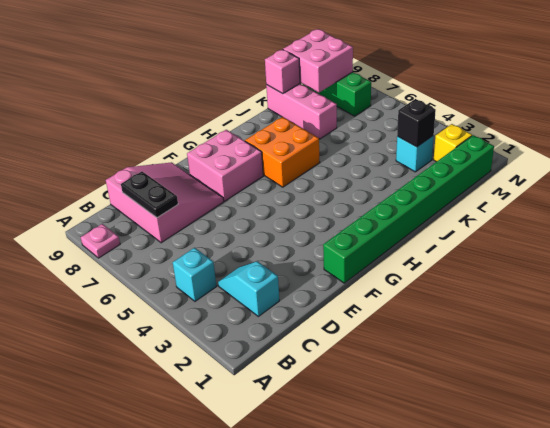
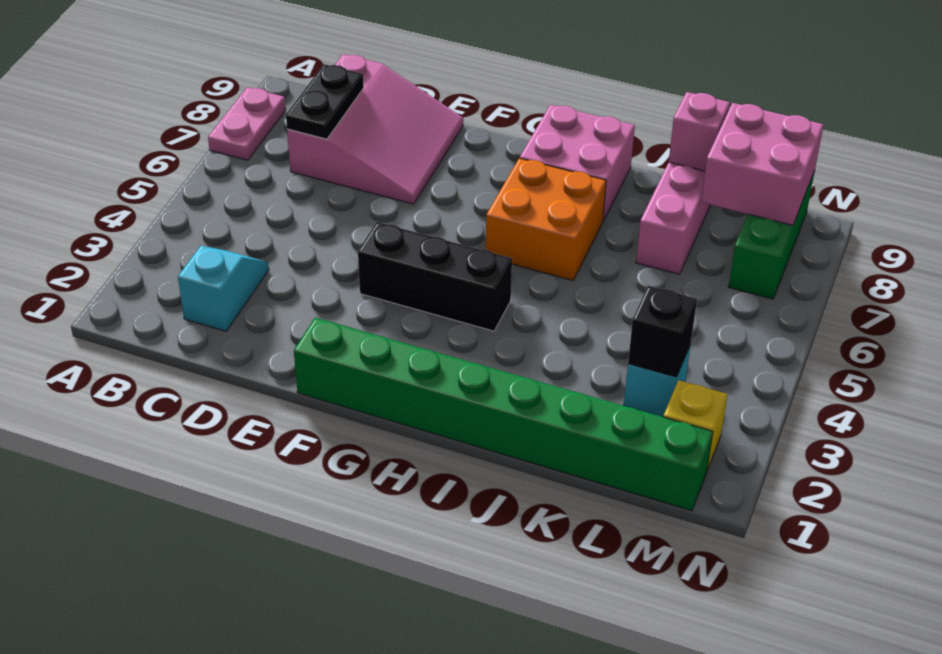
pink 1x1 plate [81,224,120,258] -> pink 1x2 plate [208,87,286,160]
cyan 1x1 brick [173,248,216,301] -> none
none -> black 1x3 brick [358,222,512,331]
pink 2x2 brick [187,130,263,201] -> pink 2x2 brick moved to [520,105,635,221]

